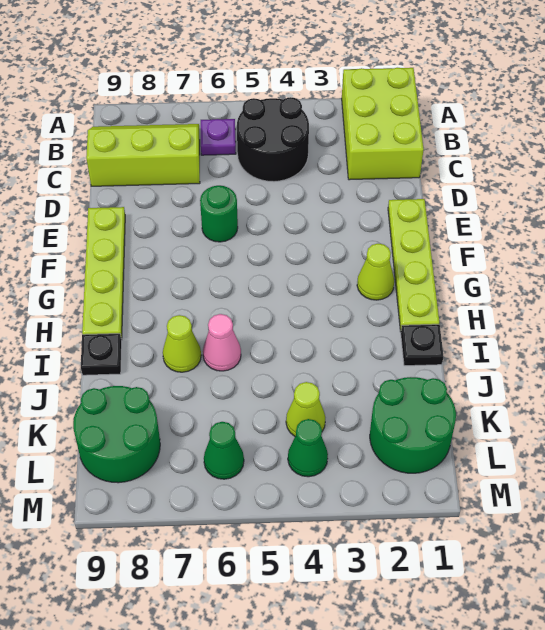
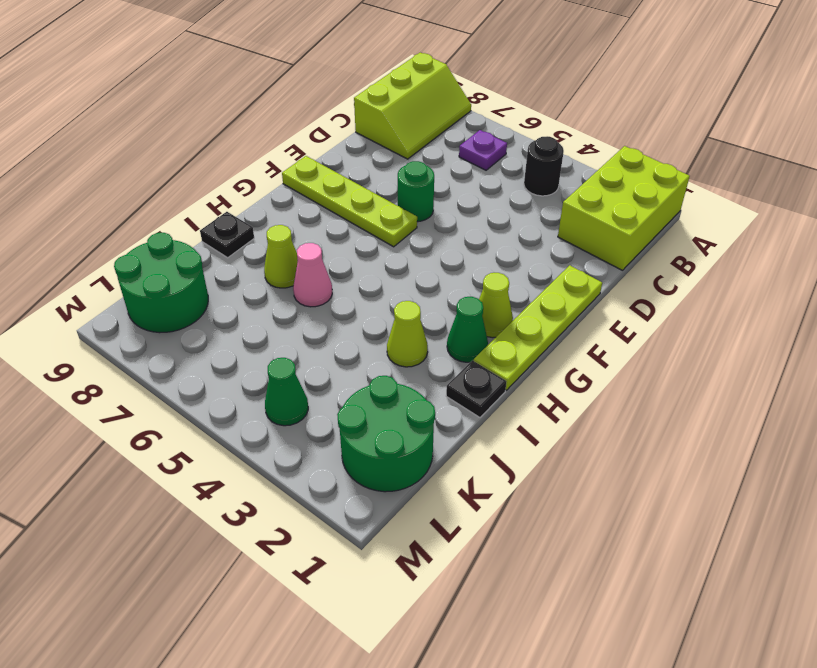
black 2x2 round brick [237,97,309,182] -> black 1x1 round brick [524,136,564,196]
lime 2x3 slope [86,124,200,186] -> lime 2x3 slope turned to [354,53,471,159]
lime 1x4 plate [82,207,125,340] -> lime 1x4 plate turned to [282,156,417,247]
lime 1x1 cone [286,382,325,436] -> lime 1x1 cone moved to [387,301,428,367]
green 1x1 cone [204,422,244,479] -> green 1x1 cone moved to [447,297,488,362]

